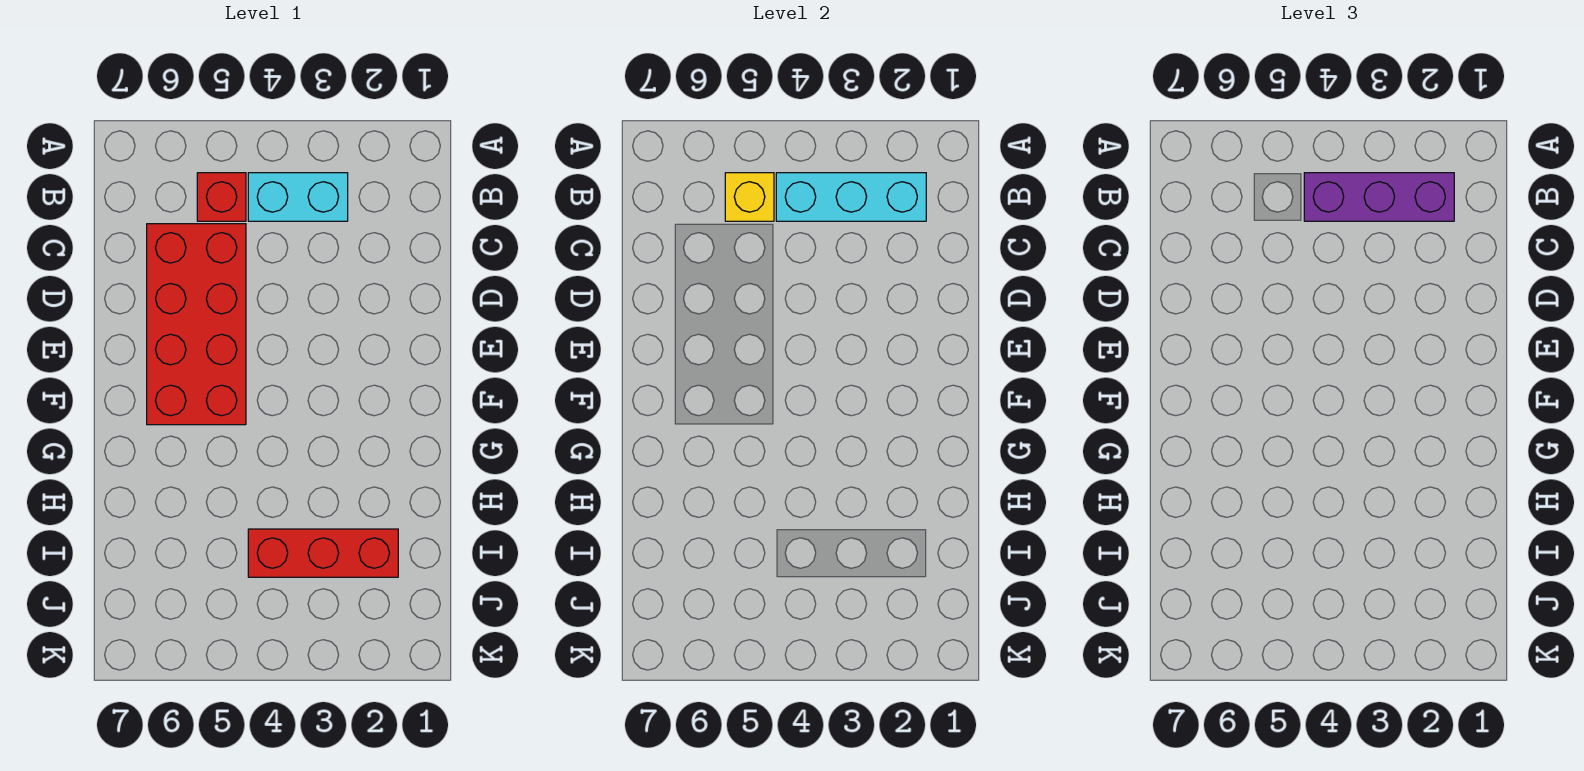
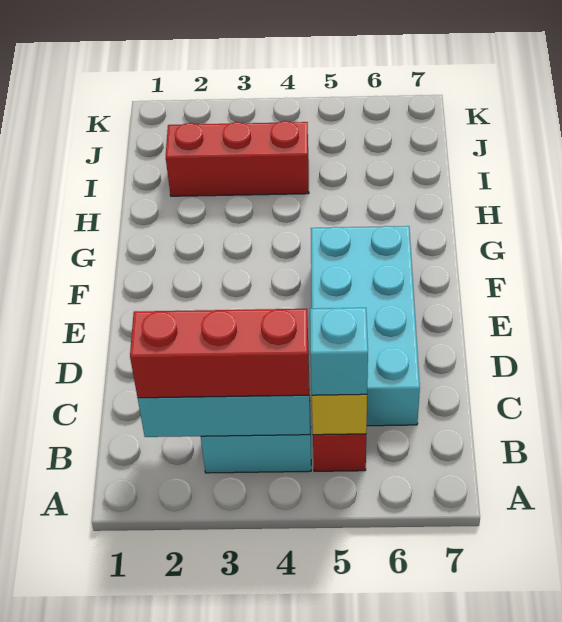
purple 1x3 brick [1304,173,1454,221] -> red 1x3 brick [130,309,309,398]
none -> cyan 1x1 brick [310,308,368,395]
red 2x4 brick [147,224,246,425] -> cyan 2x4 brick [311,226,420,426]

